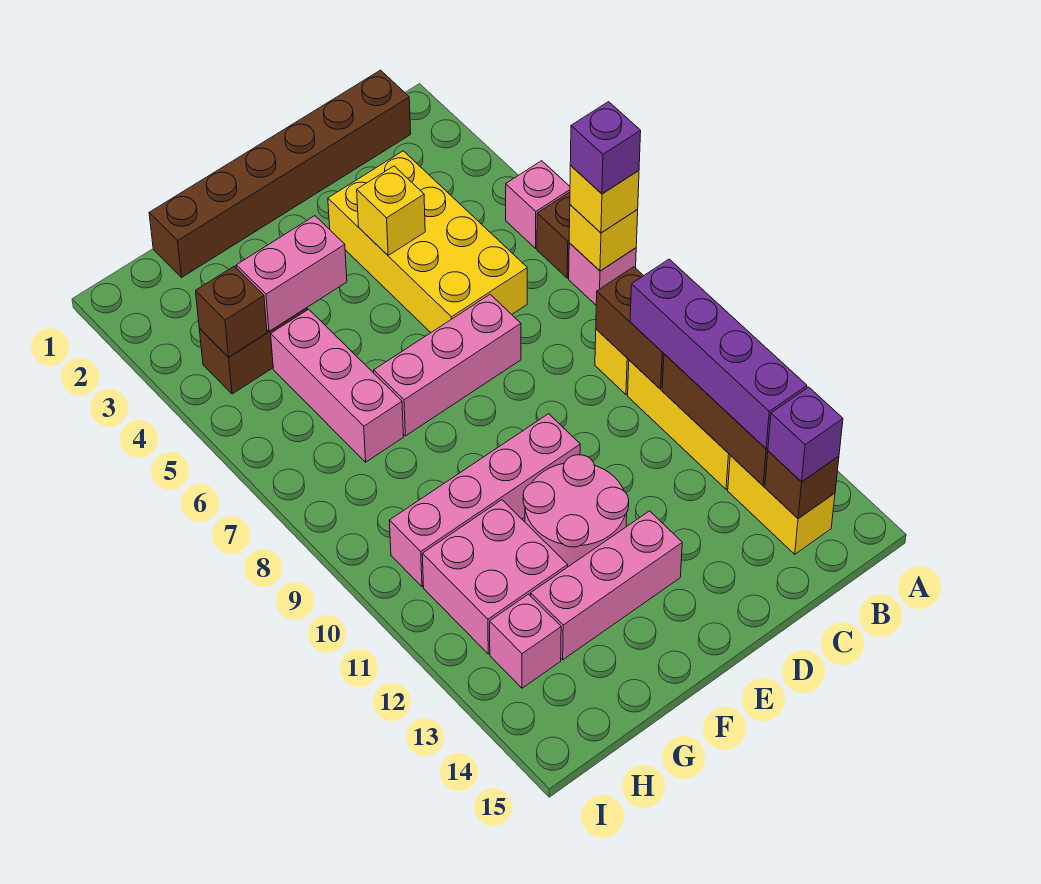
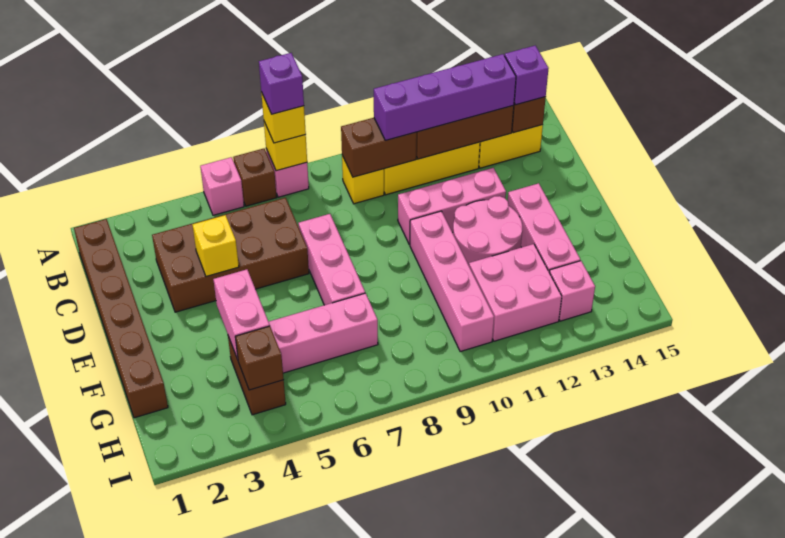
yellow 2x4 brick [328,151,527,332] -> brown 2x4 brick [152,198,309,312]
none -> pink 1x3 brick [398,168,506,245]

